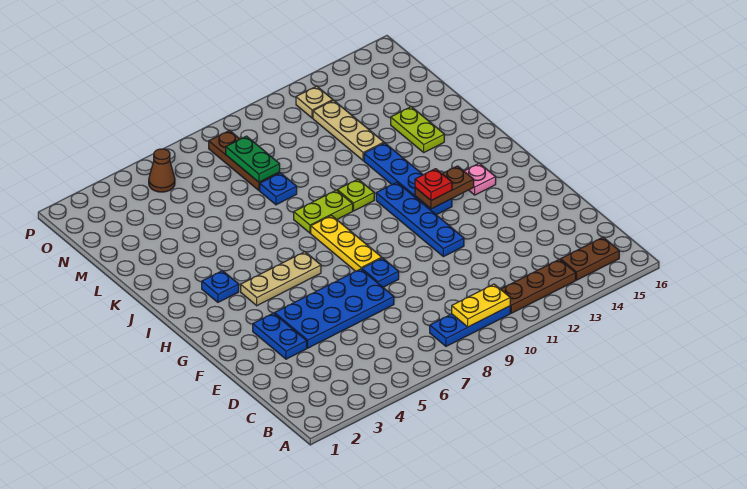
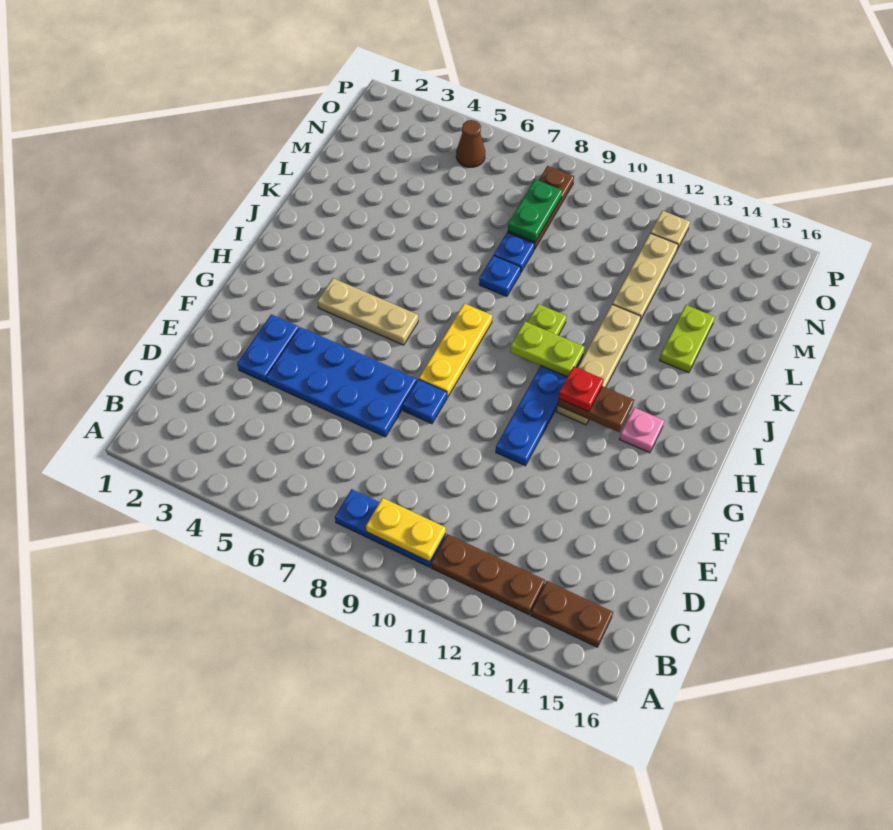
blue 1x4 plate [364,143,452,215] -> tan 1x4 plate [556,305,641,425]
blue 1x1 plate [202,271,239,302] -> blue 1x1 plate moved to [479,255,521,297]
lime 1x2 plate [294,190,353,233] -> lime 1x2 plate moved to [510,321,584,377]

